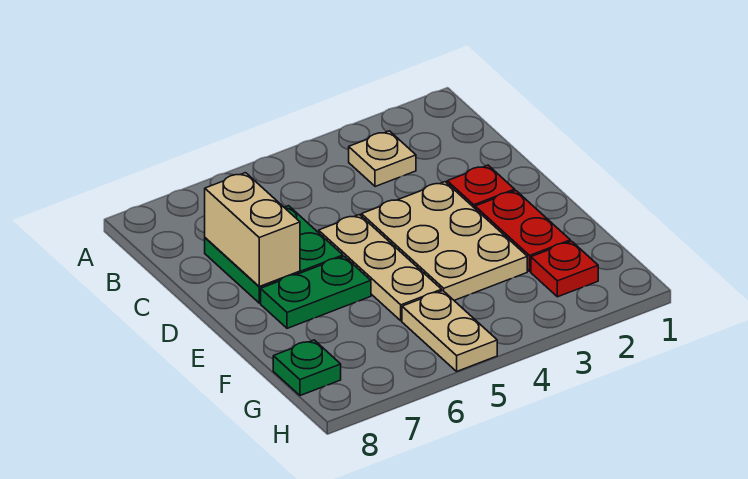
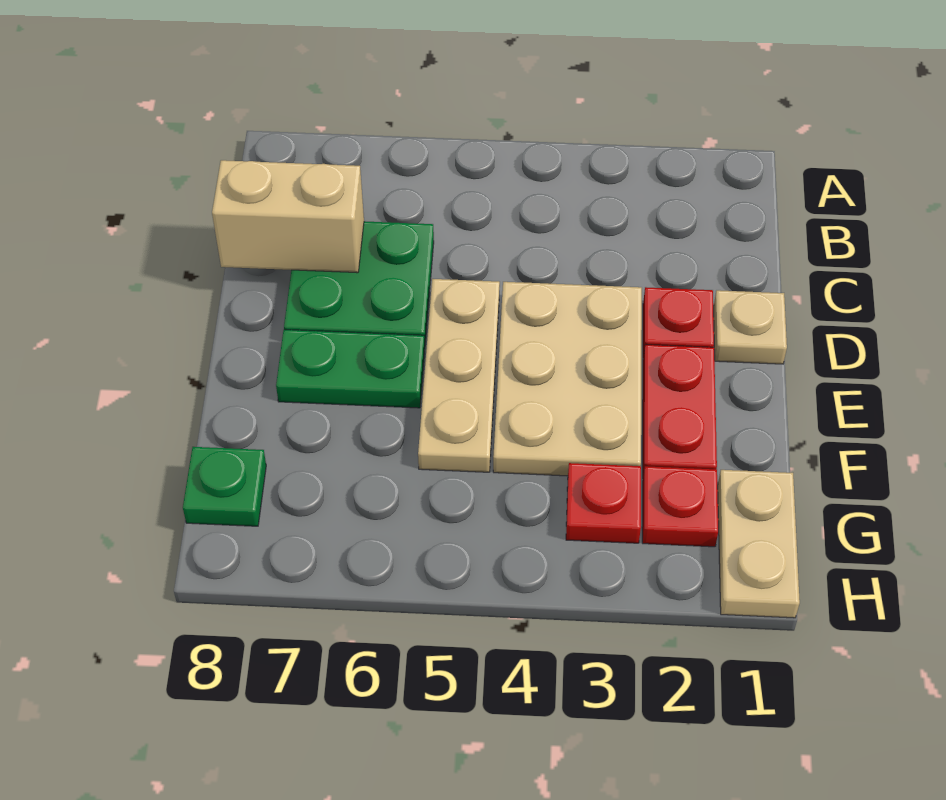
tan 1x1 plate [349,131,416,187] -> tan 1x1 plate moved to [714,290,787,364]
tan 1x2 brick [205,173,300,286] -> tan 1x2 brick turned to [212,160,364,273]
none -> red 1x1 plate [566,463,641,543]
tan 1x2 plate [402,291,497,371] -> tan 1x2 plate moved to [718,470,800,618]

